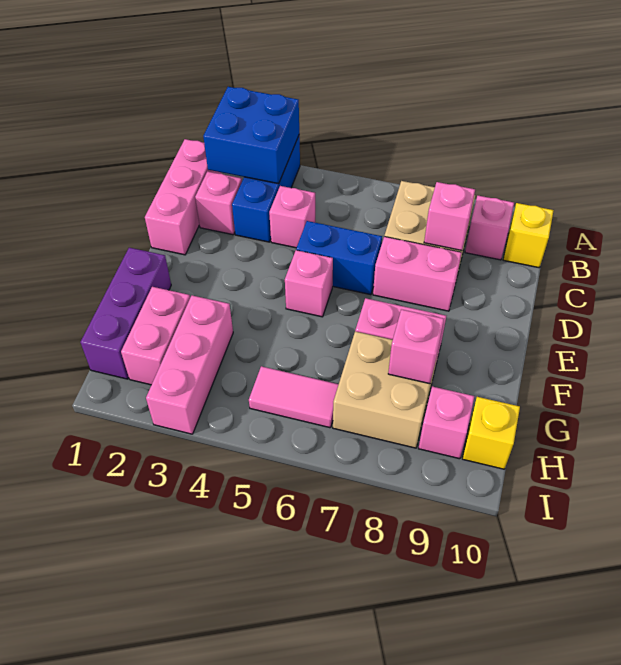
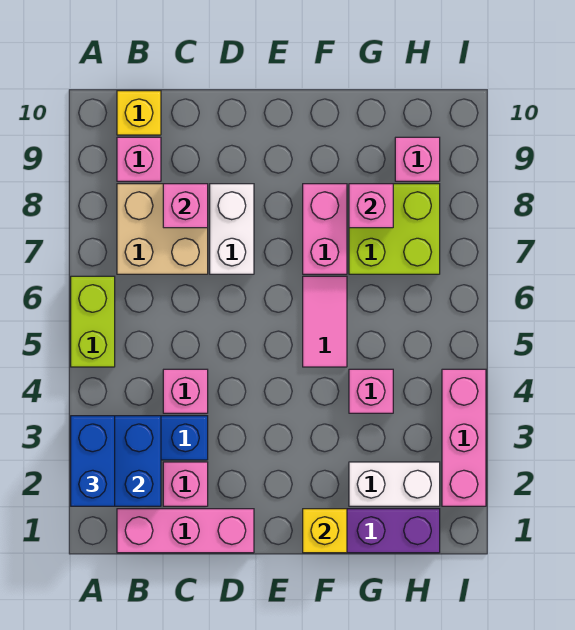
none -> lime 1x2 brick [71,276,115,367]
blue 1x2 brick [296,221,382,295] -> blue 1x2 brick moved to [71,416,115,506]
pink 1x2 brick [373,237,462,311] -> white 1x2 brick [210,184,254,274]
pink 1x1 brick [285,250,333,317] -> pink 1x1 brick moved to [349,369,393,413]
pink 1x2 brick [121,287,190,385] -> white 1x2 brick [349,462,440,506]
pink 1x3 brick [146,295,233,434] -> pink 1x3 brick turned to [442,369,486,506]
tan 2x2 brick [333,332,437,448] -> lime 2x2 brick [349,184,440,274]
pink 1x2 tile [249,366,339,428] -> pink 1x2 tile moved to [303,276,347,367]
yellow 1x1 brick [462,397,520,469] -> yellow 1x1 brick moved to [303,509,347,553]

